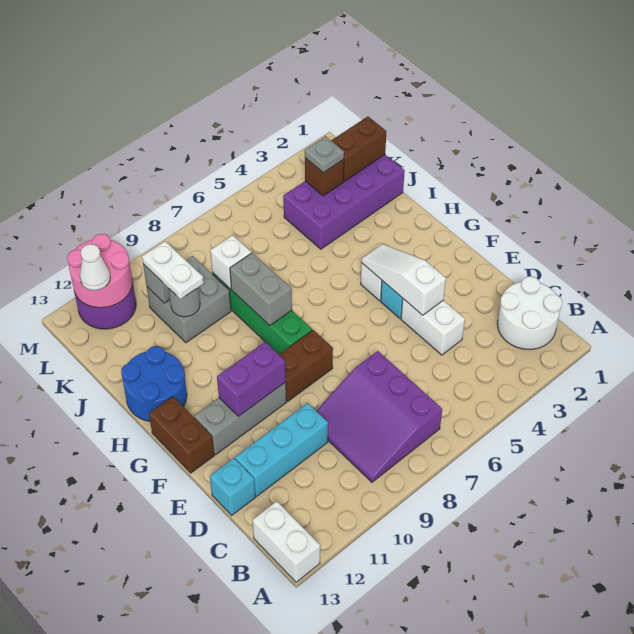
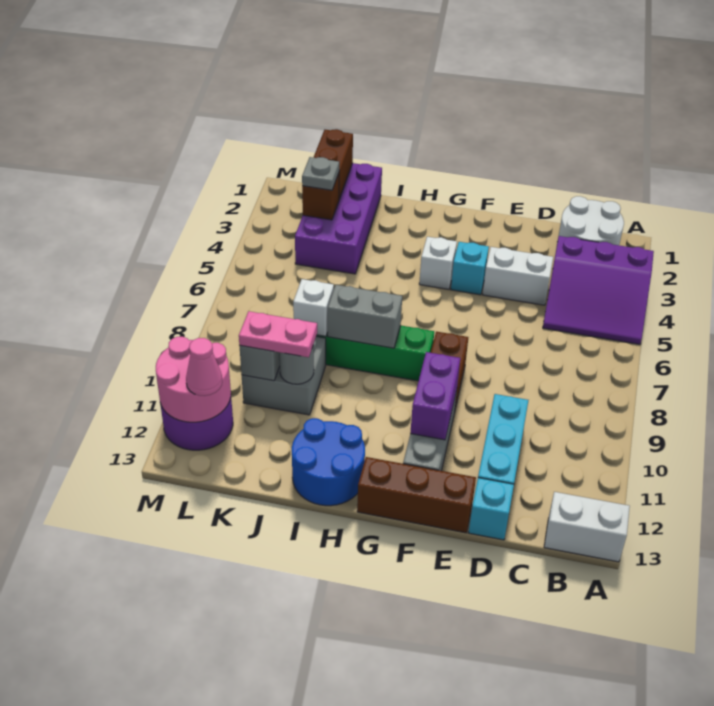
purple 3x3 slope [316,351,442,482] -> purple 3x3 slope moved to [543,236,654,344]
white 1x3 slope [361,244,446,315] -> none
brown 1x2 brick [149,397,214,473] -> brown 1x3 brick [357,457,476,533]
white 1x2 plate [142,241,204,299] -> pink 1x2 plate [239,311,317,357]
white 1x1 cone [80,244,110,290] -> pink 1x1 cone [186,338,222,396]

